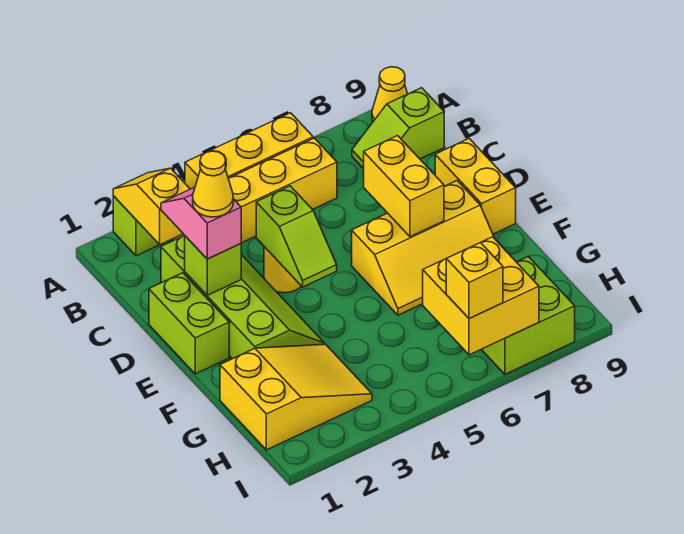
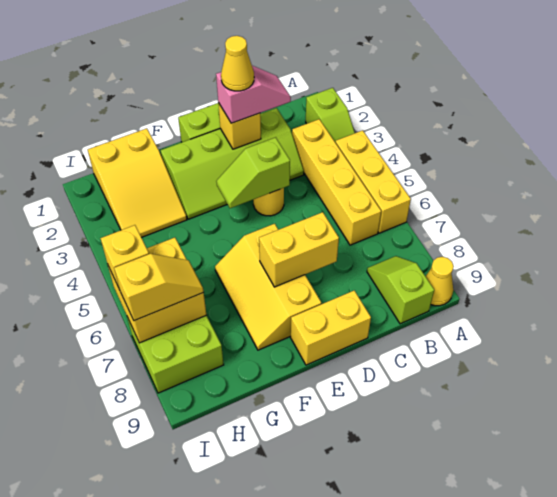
yellow 1x2 slope [113,168,190,245] -> yellow 1x2 slope moved to [114,254,204,321]
lime 1x1 brick [185,236,241,295] -> yellow 1x1 brick [218,103,261,149]

